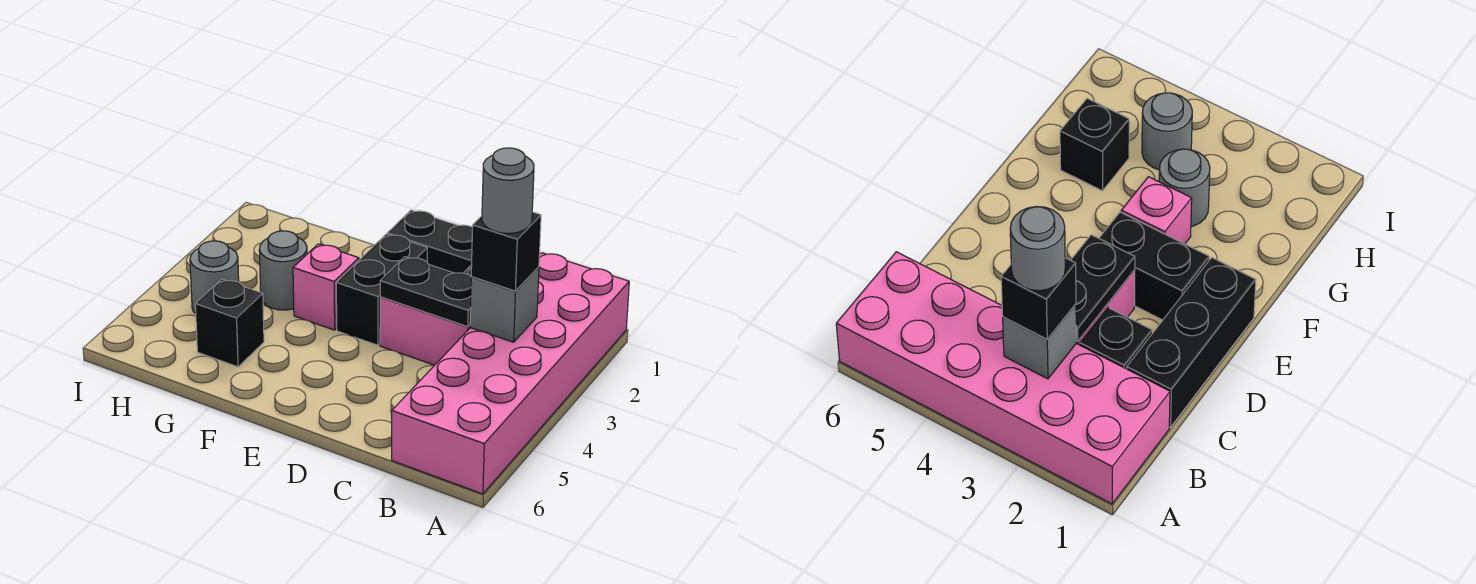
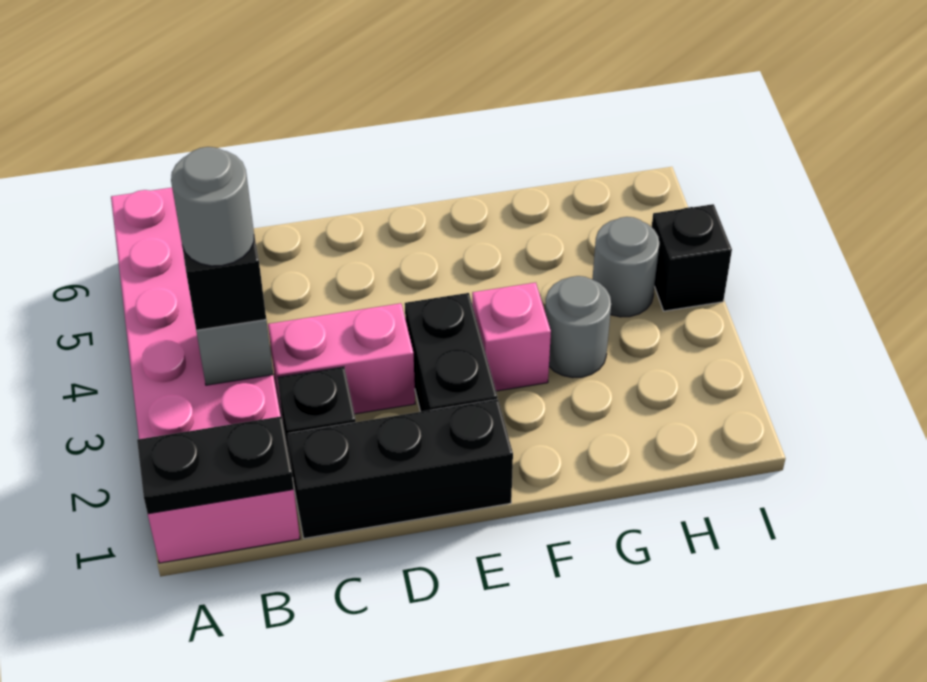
black 1x2 plate [380,257,471,327] -> black 1x2 plate moved to [137,416,294,514]
black 1x1 brick [195,279,264,367] -> black 1x1 brick moved to [652,204,732,311]

